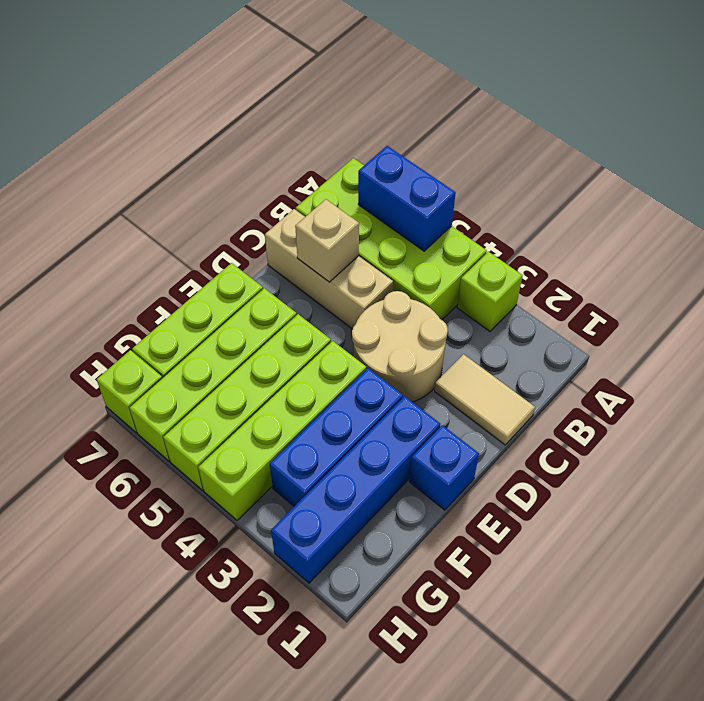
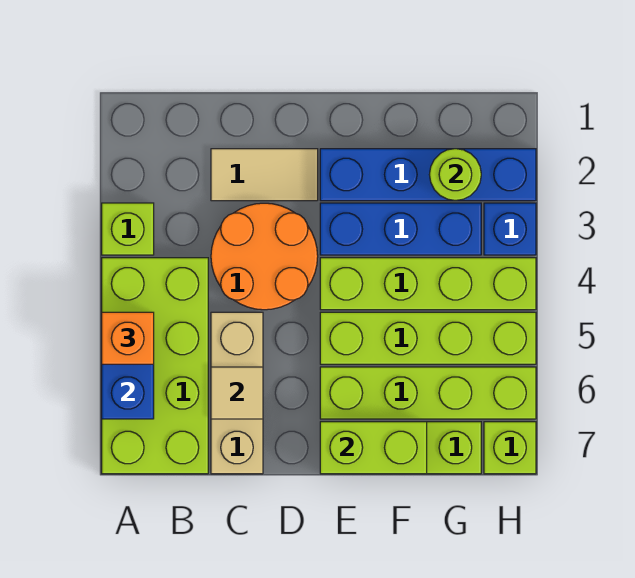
none -> orange 1x1 brick [102,312,154,364]
tan 1x2 tile [434,354,535,445] -> tan 1x2 tile turned to [211,149,318,201]
tan 2x2 round brick [352,291,448,402] -> orange 2x2 round brick [211,203,318,310]
tan 1x1 brick [295,199,359,282] -> tan 1x1 tile [211,367,263,419]
blue 1x1 brick [409,425,479,510] -> blue 1x1 brick moved to [484,203,536,255]
none -> lime 1x2 brick [320,422,427,474]
none -> lime 1x1 round brick [429,149,481,201]

